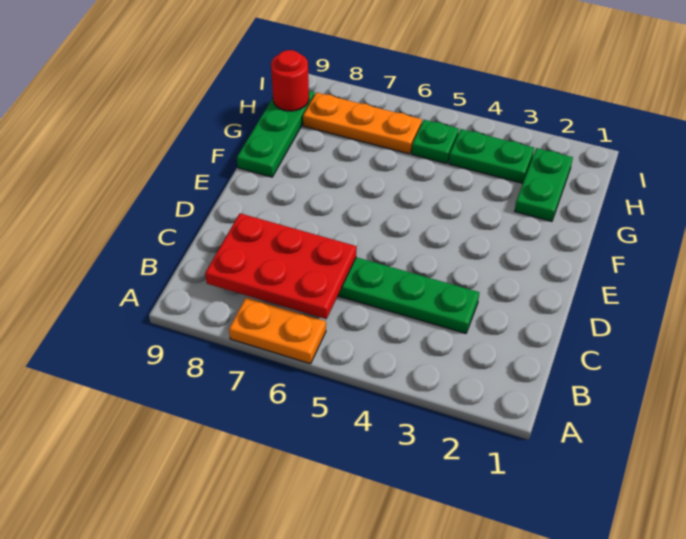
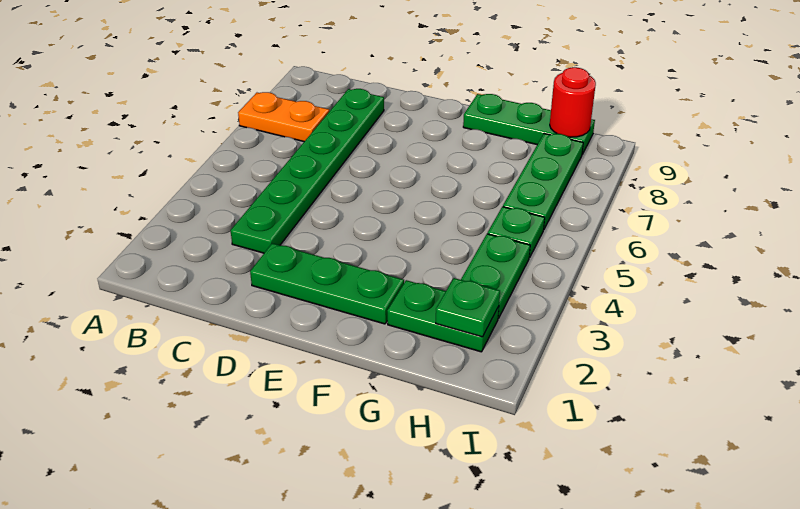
orange 1x2 plate [229,298,326,364] -> orange 1x2 plate turned to [238,92,329,142]
red 2x3 plate [205,213,356,319] -> none
none -> green 1x3 plate [250,243,404,324]
none -> green 1x1 plate [436,278,500,337]
orange 1x3 plate [303,92,422,154] -> green 1x3 plate [503,134,583,230]

